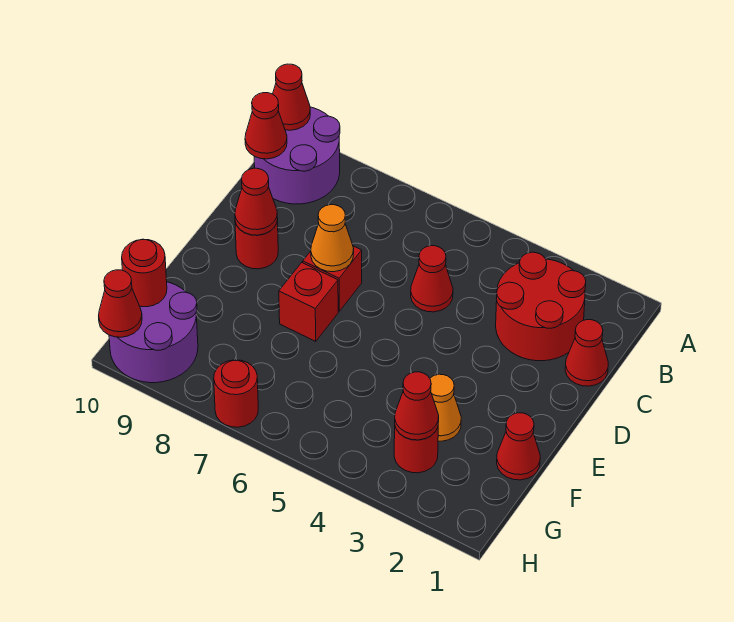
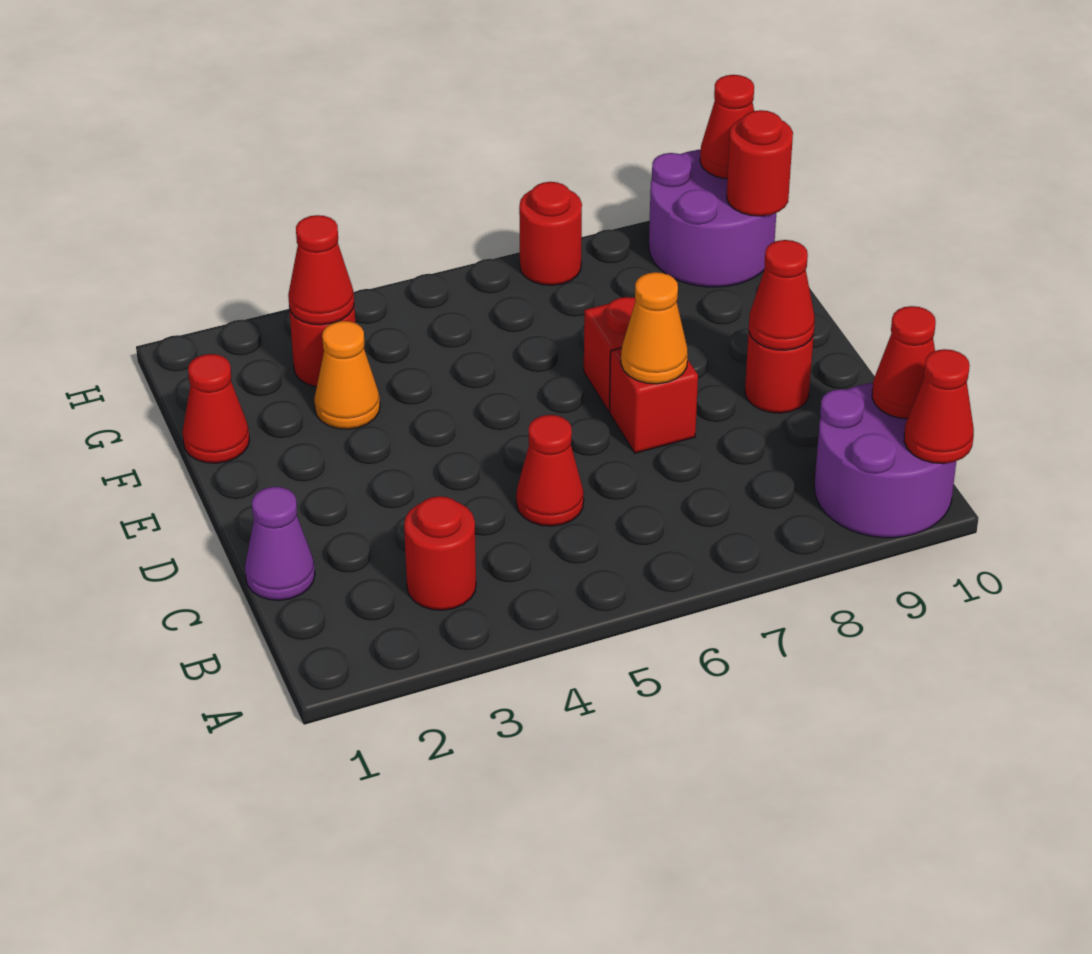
red 2x2 round brick [496,252,586,361] -> red 1x1 round brick [404,496,476,610]
red 1x1 cone [565,320,608,386] -> purple 1x1 cone [245,487,315,600]

